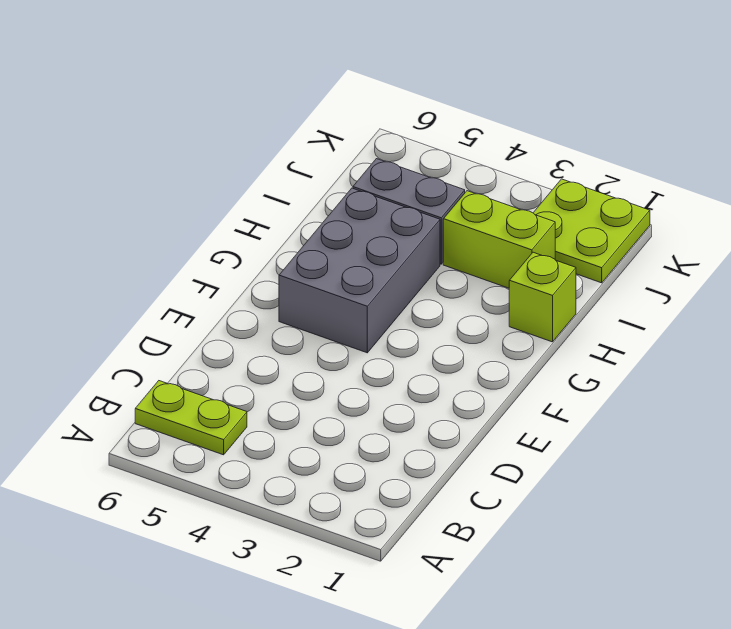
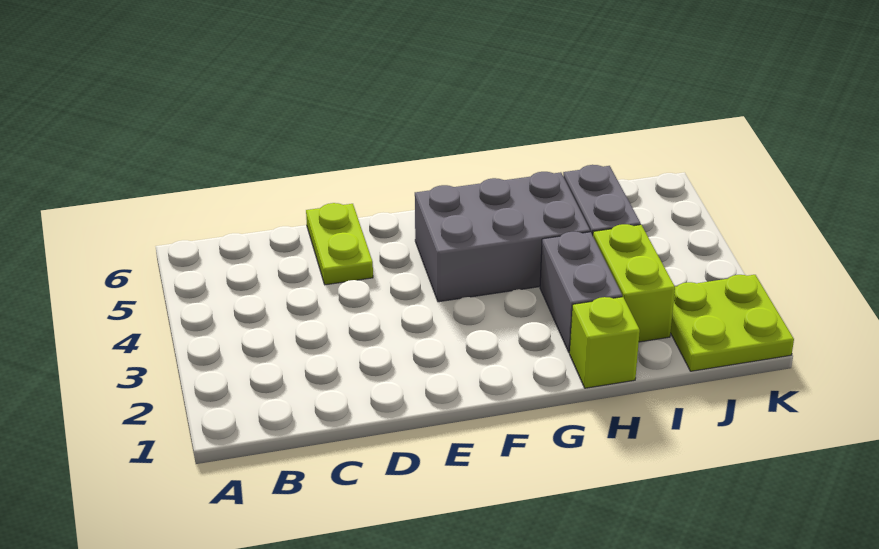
lime 1x2 plate [135,381,247,455] -> lime 1x2 plate moved to [306,203,373,285]
none -> grey 1x2 brick [540,232,622,353]

